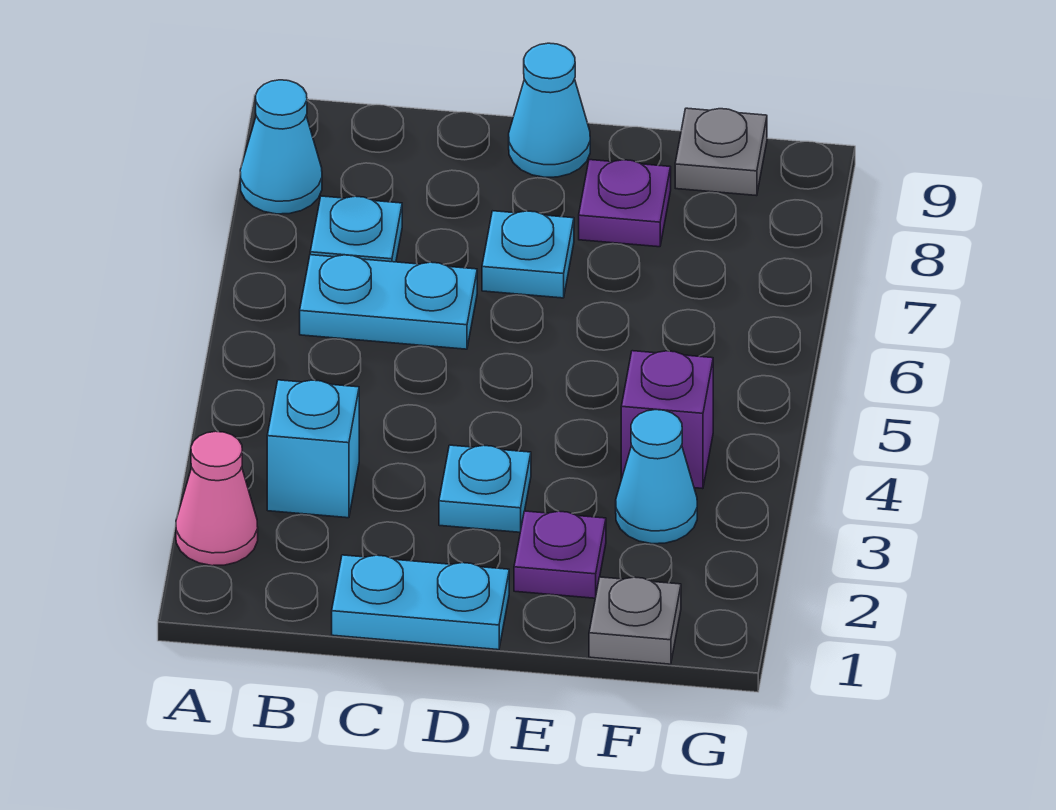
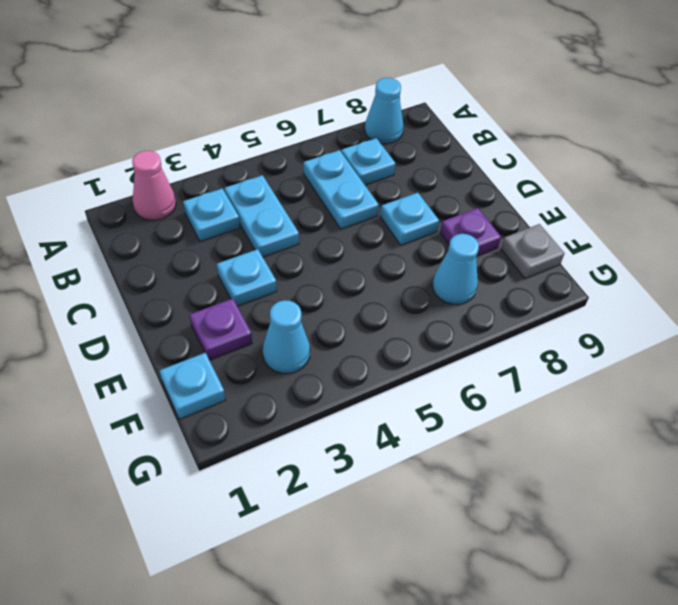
cyan 1x1 brick [267,380,359,518] -> cyan 1x1 plate [183,189,240,242]
cyan 1x2 plate [332,555,509,650] -> cyan 1x2 plate moved to [224,175,299,257]
cyan 1x1 cone [509,43,590,177] -> cyan 1x1 cone moved to [433,234,479,304]
grey 1x1 plate [589,577,681,664] -> cyan 1x1 plate [159,353,225,419]
purple 1x1 brick [621,351,713,489] -> none

